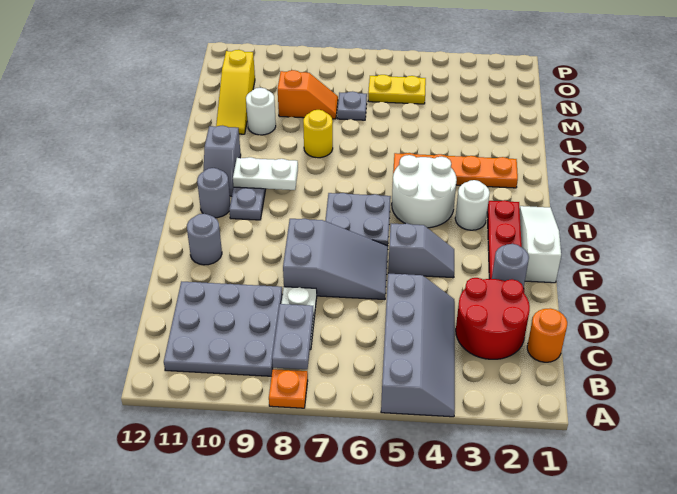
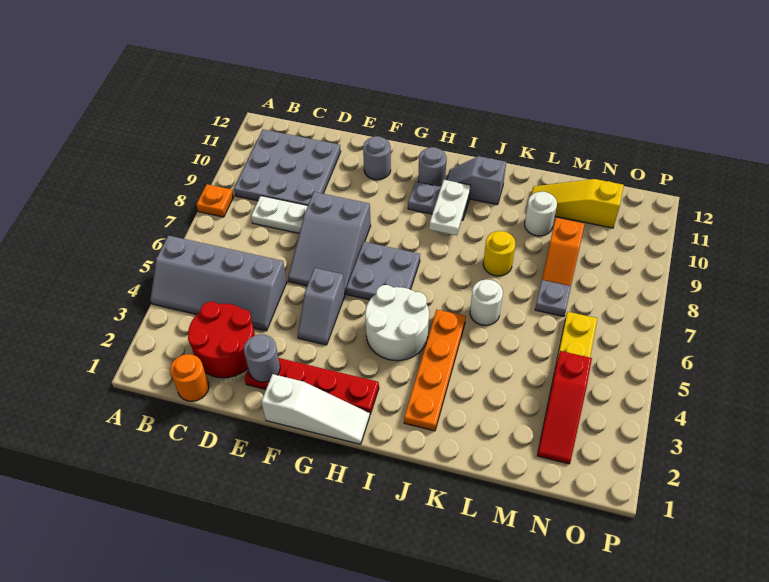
grey 1x2 plate [272,304,314,369] -> none
white 1x1 round brick [455,180,490,230] -> white 1x1 round brick moved to [470,279,503,325]
none -> red 1x3 slope [537,351,592,464]

